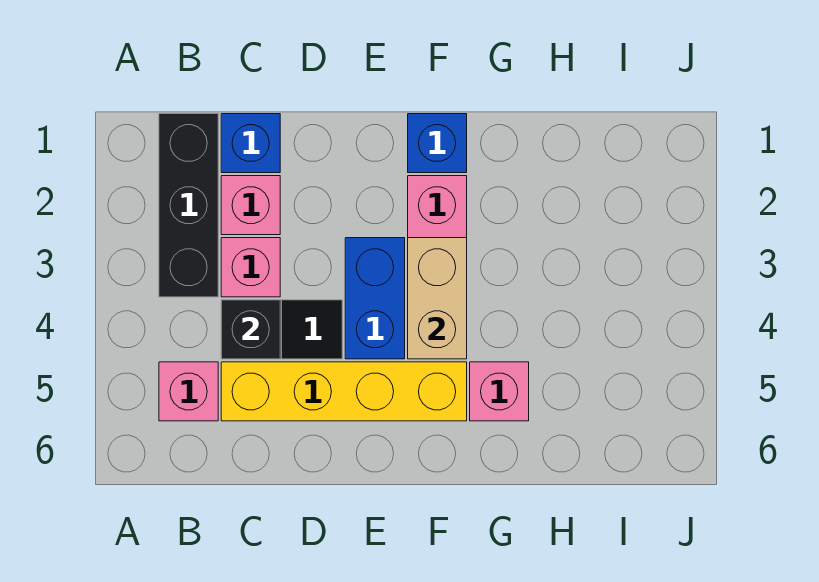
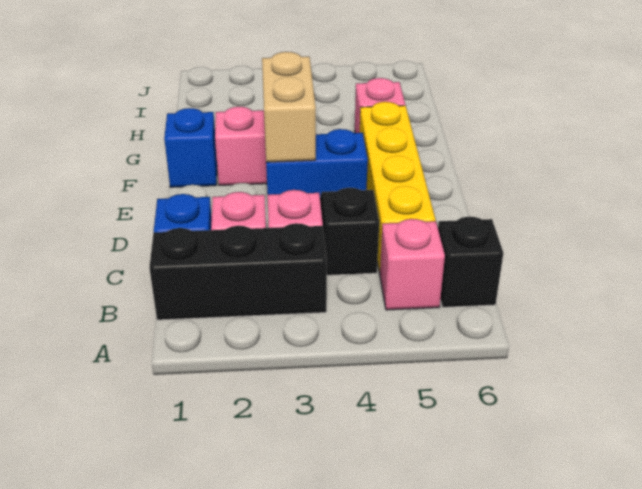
black 1x1 brick [221,300,280,359] -> black 1x1 brick moved to [438,217,503,307]
tan 1x2 brick [408,238,467,359] -> tan 1x2 brick turned to [262,52,316,162]

